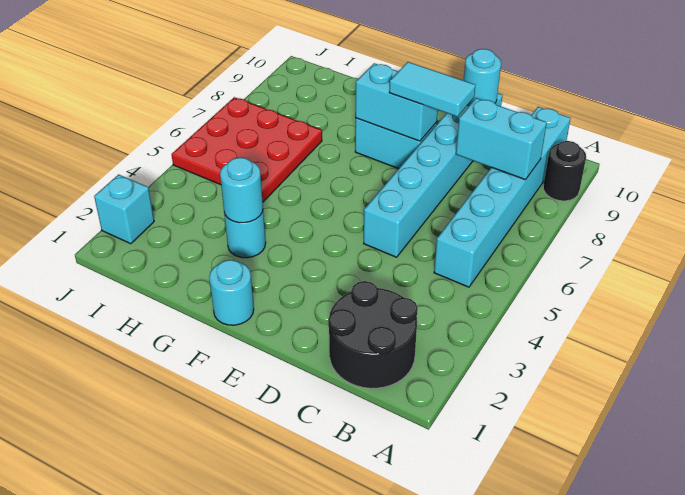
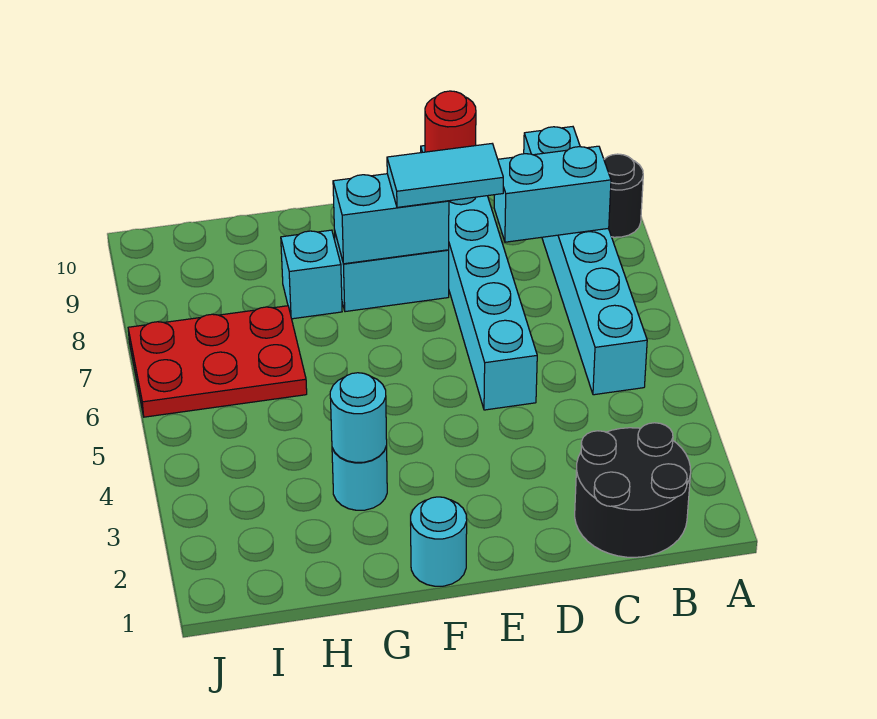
cyan 1x1 round brick [464,49,501,106] -> red 1x1 round brick [425,91,476,152]
red 3x3 plate [171,97,322,202] -> red 2x3 plate [128,306,307,417]
cyan 1x1 brick [94,174,154,244] -> cyan 1x1 brick moved to [281,230,342,319]

